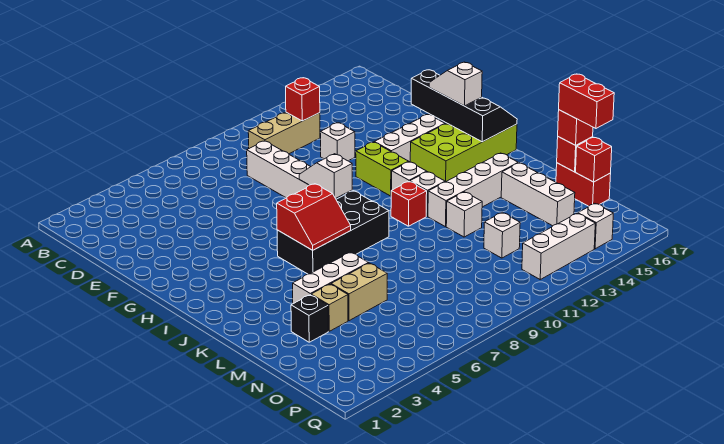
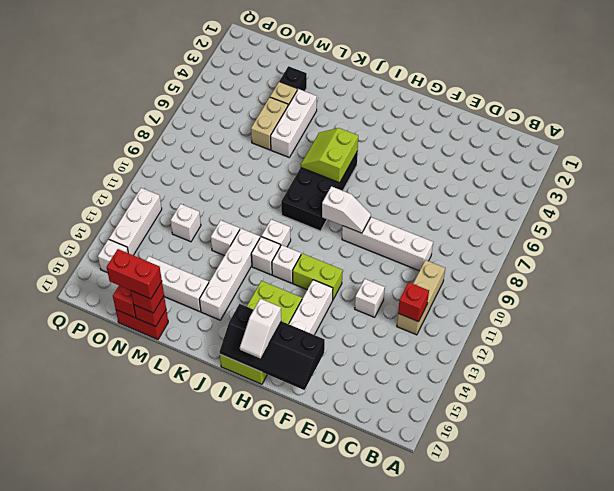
white 1x2 slope [429,62,482,106] -> white 1x2 slope turned to [240,299,281,359]
red 2x2 slope [277,184,351,250] -> lime 2x2 slope [301,128,358,183]
red 1x1 brick [391,182,427,226] -> white 1x1 brick [261,219,291,247]

